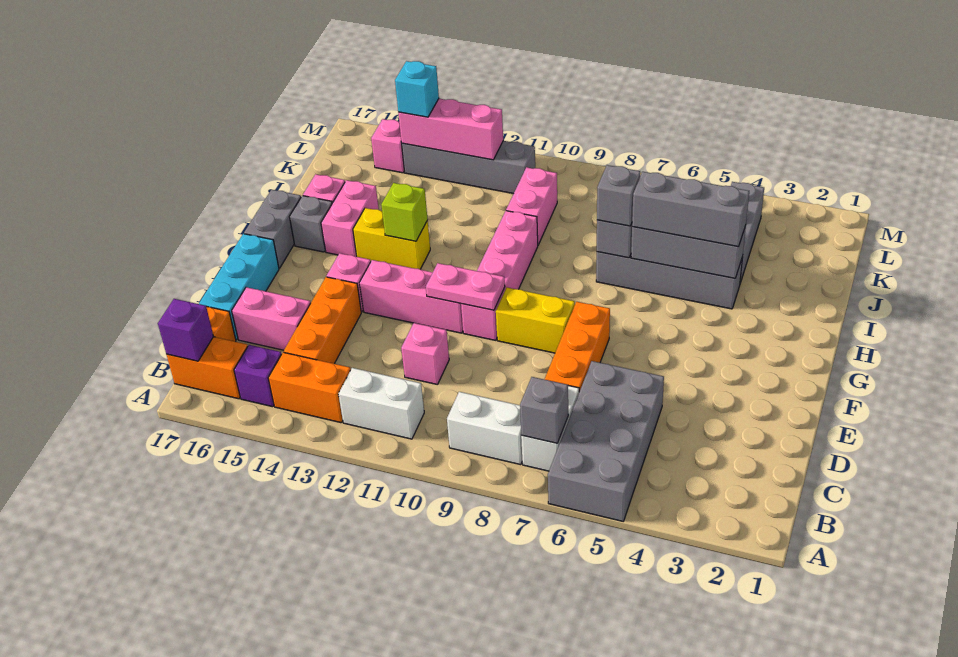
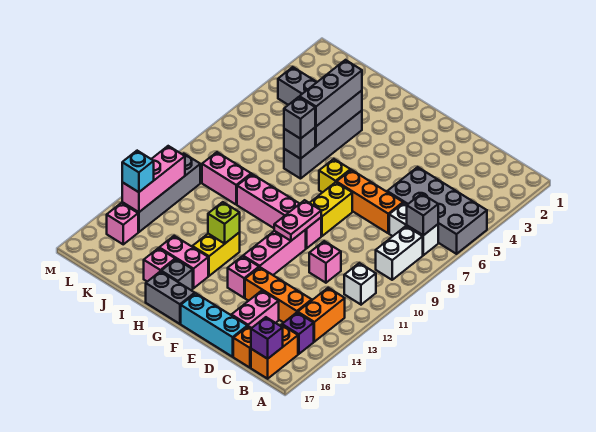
white 1x2 brick [338,368,424,439] -> white 1x1 brick [344,263,376,305]
none -> yellow 1x1 brick [319,159,351,193]

